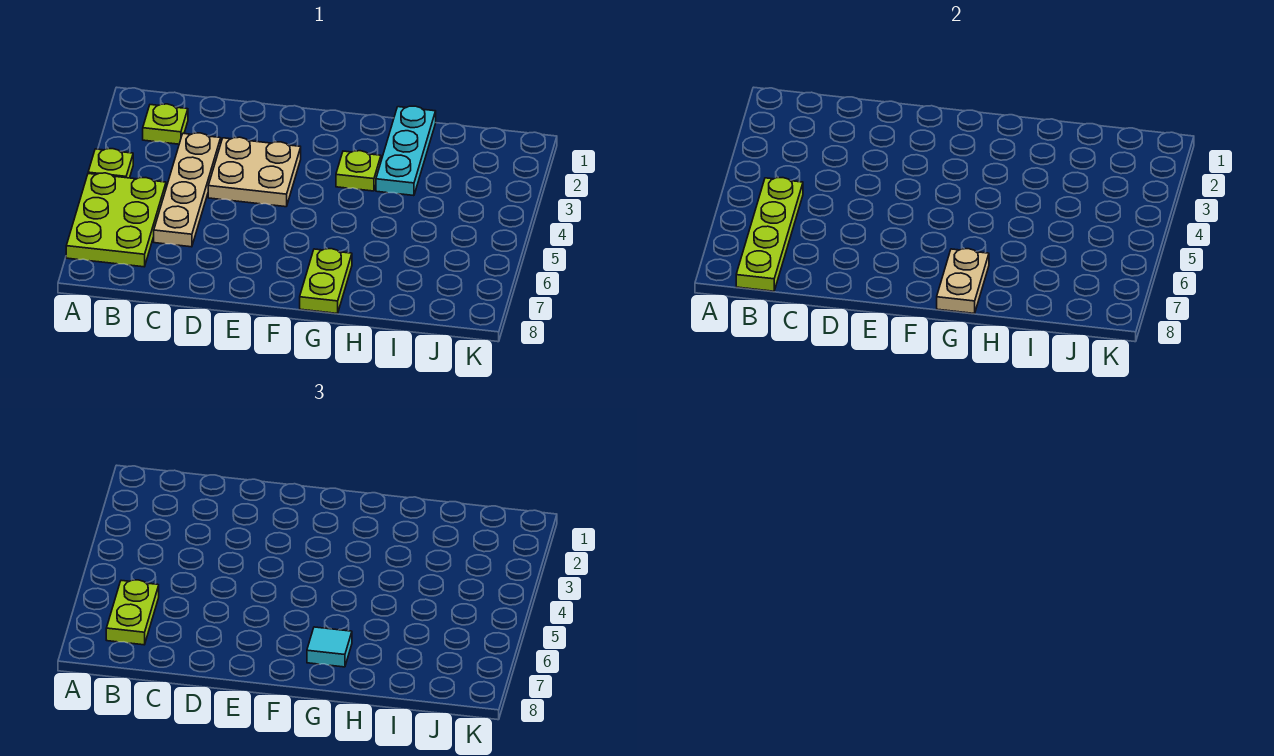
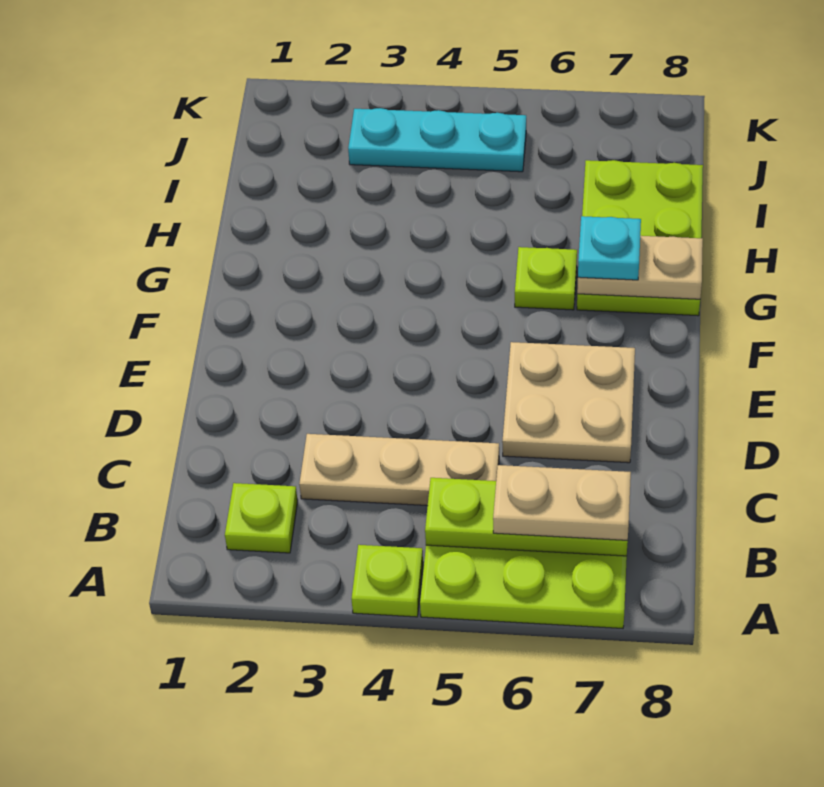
lime 1x4 plate [736,178,803,291] -> lime 1x3 plate [425,478,628,556]
lime 1x2 plate [106,580,159,645] -> tan 1x2 plate [493,465,631,540]
tan 1x4 plate [154,133,221,247] -> tan 1x3 plate [299,434,499,506]
tan 2x2 plate [208,137,301,207] -> tan 2x2 plate moved to [502,342,635,463]
lime 1x1 plate [336,151,381,191] -> lime 1x1 plate moved to [515,247,577,310]
lime 1x2 plate [300,249,352,314] -> lime 2x3 plate [577,160,703,316]
cyan 1x1 tile [307,627,352,667] -> cyan 1x1 plate [578,216,641,280]
cyan 1x3 plate [376,106,436,196] -> cyan 1x3 plate moved to [348,108,526,172]

